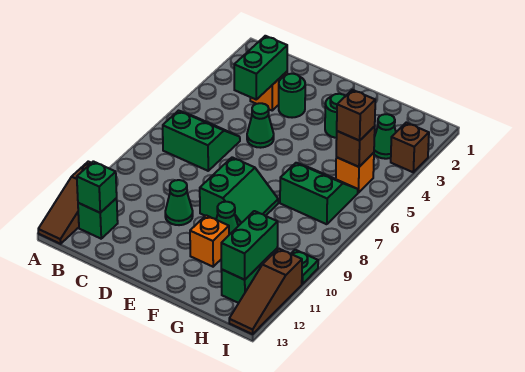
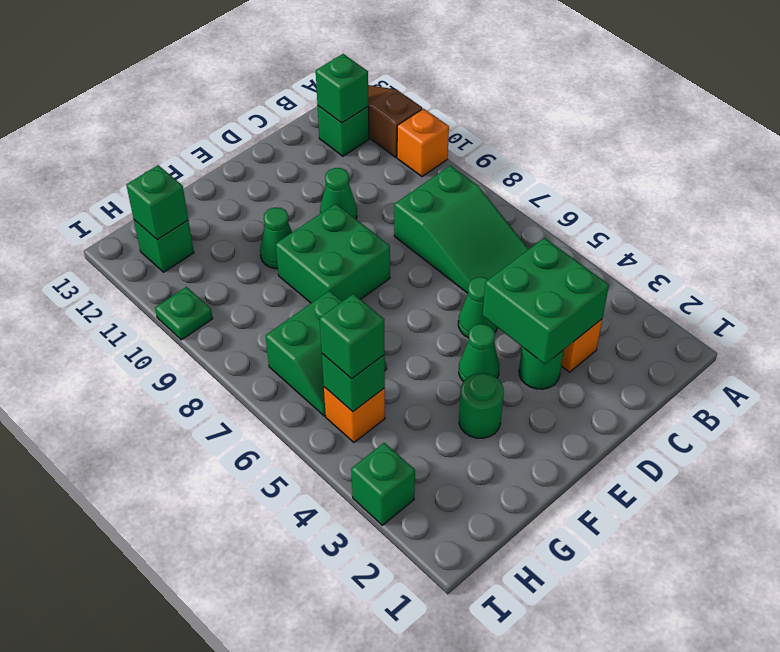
green 2x2 slope [163,111,240,171] -> green 2x3 slope [394,166,529,293]
green 1x2 brick [234,36,287,99] -> green 2x2 brick [483,238,609,364]
green 2x2 slope [200,157,278,226] -> green 2x2 brick [276,204,390,303]
orange 1x1 brick [190,215,229,267] -> orange 1x1 brick moved to [397,109,449,177]
green 1x1 cone [374,114,396,159] -> green 1x1 cone moved to [459,324,499,381]
brown 1x1 brick [336,126,375,167] -> green 1x1 brick [322,354,385,412]
brown 1x1 brick [337,90,375,141] -> green 1x1 brick [319,294,385,379]
green 1x2 brick [221,211,278,280] -> green 1x1 brick [126,165,188,240]
brown 1x1 brick [391,123,429,172] -> green 1x1 brick [351,443,415,525]
brown 1x3 slope [229,249,302,334] -> none

